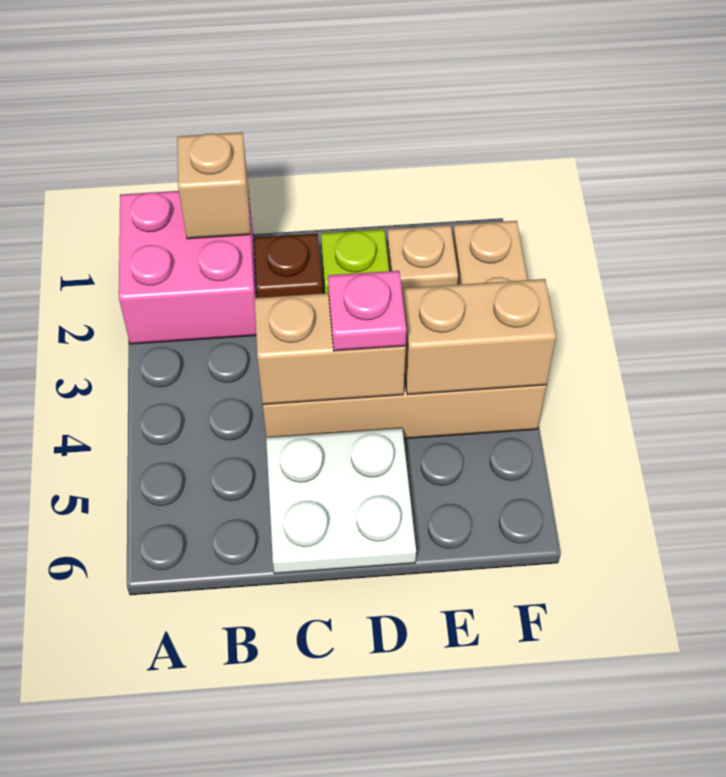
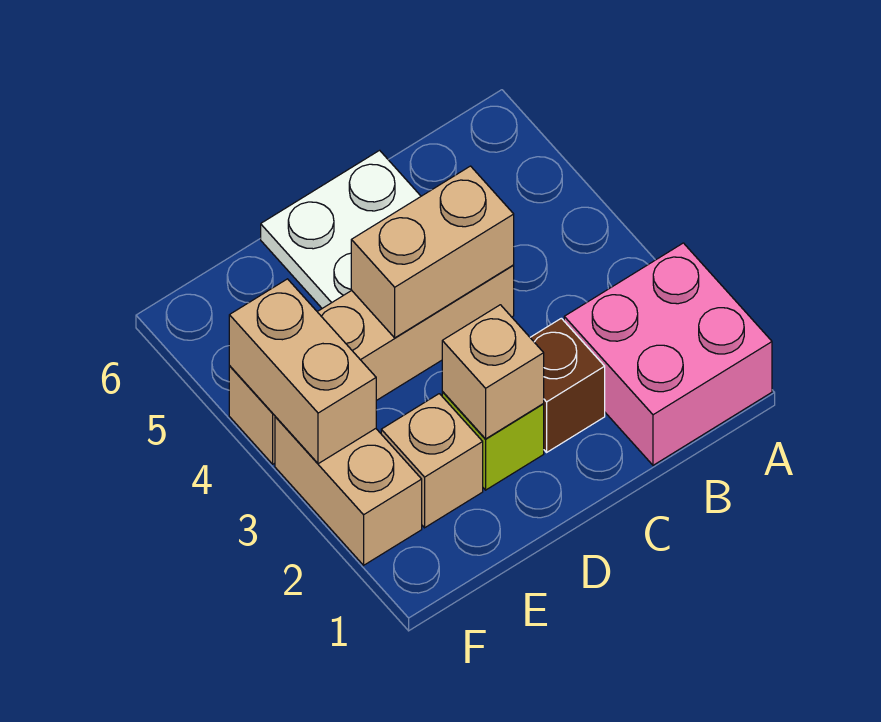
tan 1x1 brick [177,132,251,239] -> tan 1x1 brick moved to [442,305,544,439]
pink 1x1 plate [328,271,406,351] -> none
tan 1x2 brick [402,279,556,395] -> tan 1x2 brick turned to [229,279,376,464]

